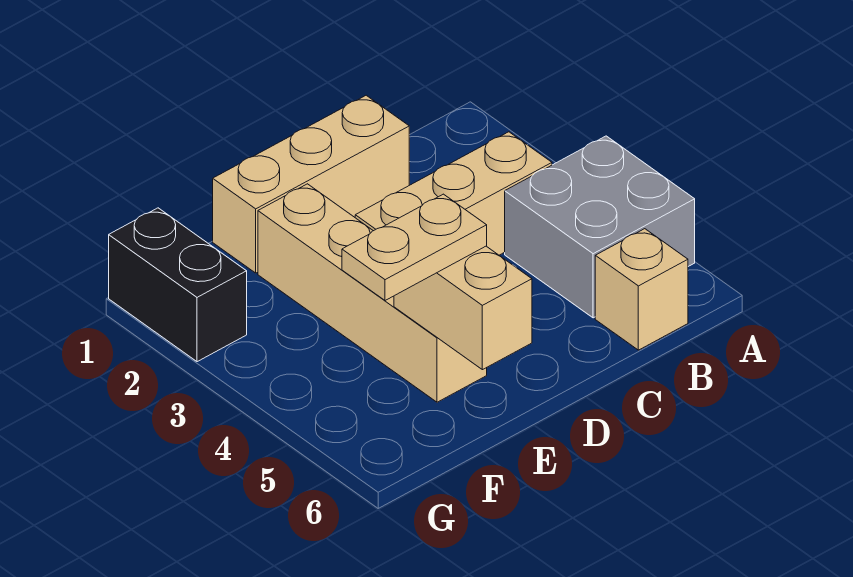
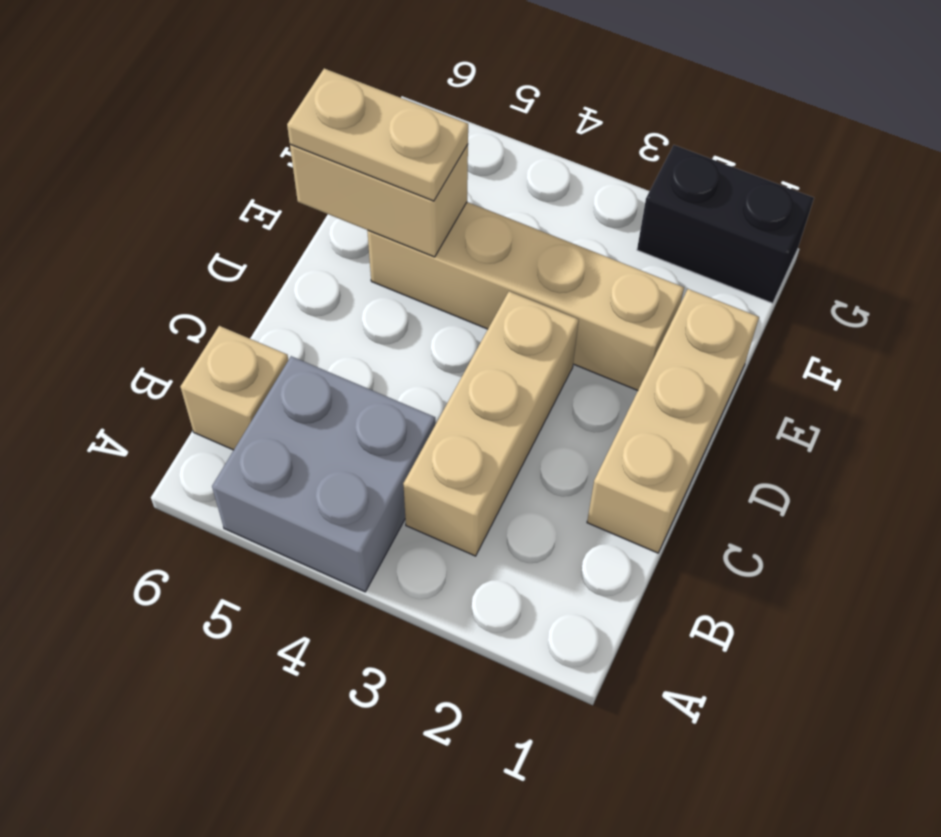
tan 1x2 plate [342,194,487,301] -> tan 1x2 plate turned to [287,68,468,201]

